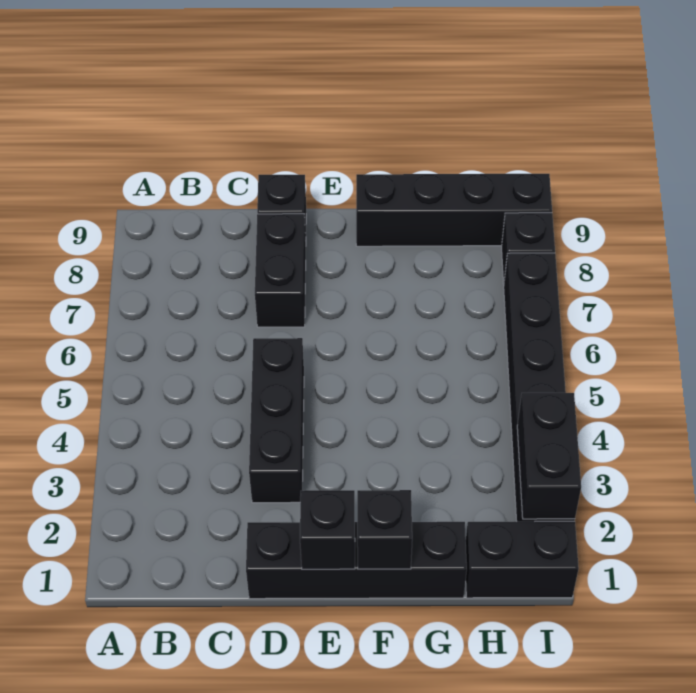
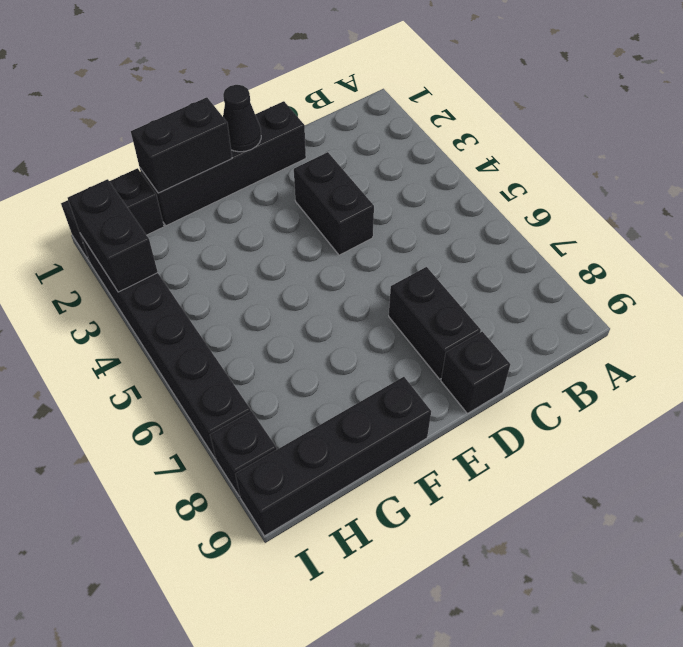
black 1x3 brick [249,338,304,503] -> black 1x2 brick [294,152,374,255]
black 1x1 brick [300,490,355,569] -> black 1x1 cone [223,85,261,152]
black 1x1 brick [357,490,412,569] -> black 1x2 brick [131,97,232,193]

